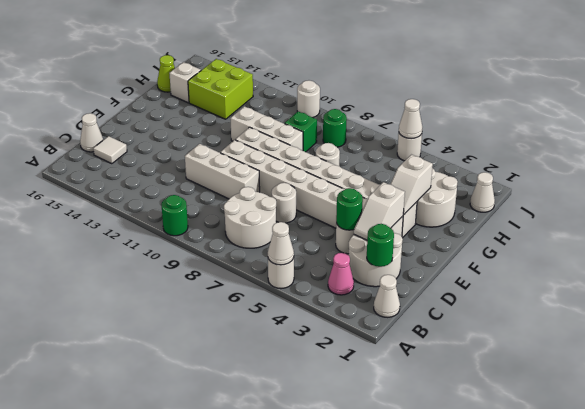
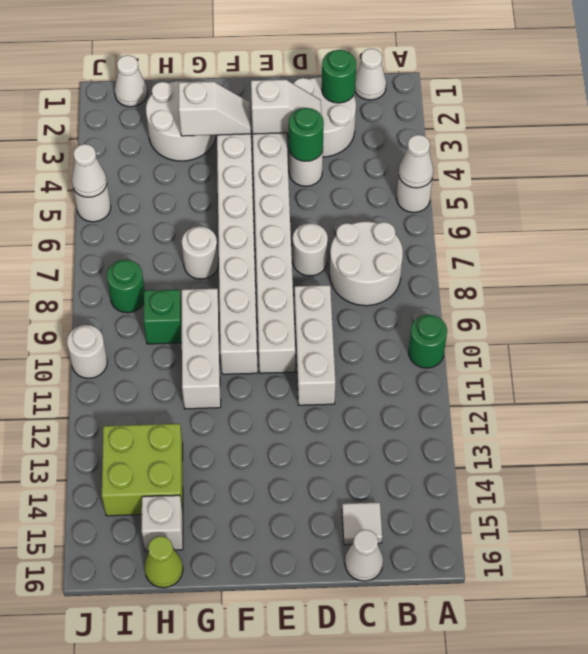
pink 1x1 cone [328,253,354,295] -> none

